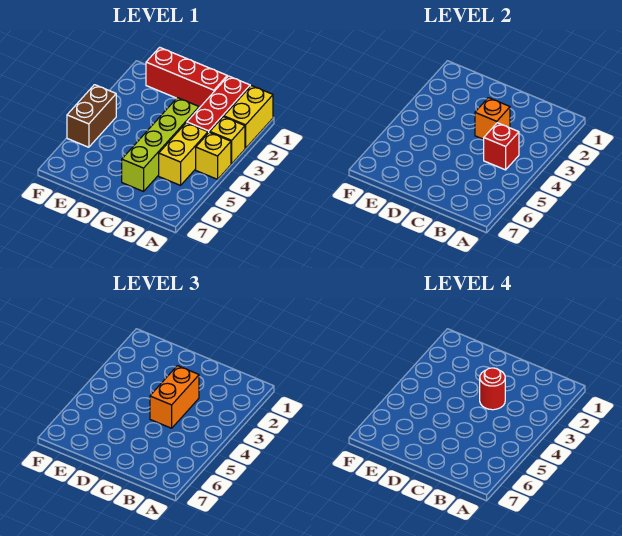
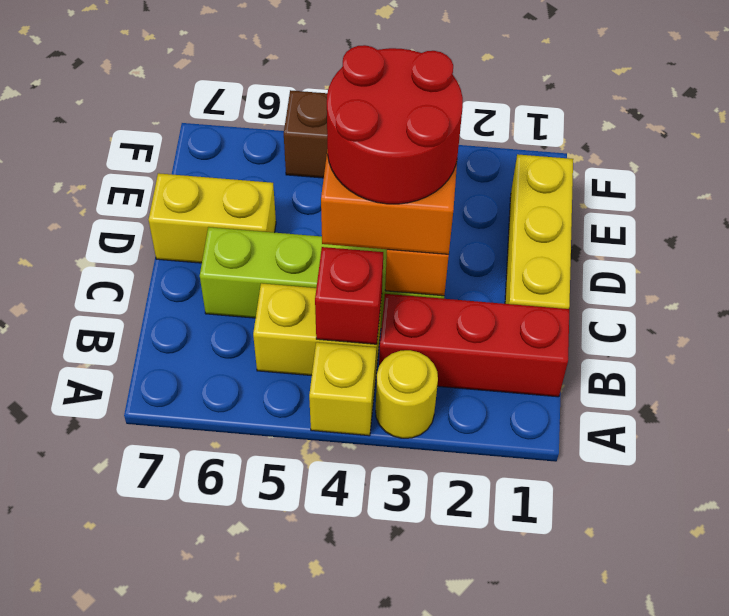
yellow 1x2 brick [224,86,273,148] -> yellow 1x2 brick moved to [149,173,276,263]
yellow 1x1 brick [210,117,245,164] -> yellow 1x1 round brick [376,350,438,438]
red 1x3 brick [146,47,227,108] -> yellow 1x3 brick [505,154,573,309]
red 1x1 round brick [480,368,505,410] -> red 2x2 round brick [327,45,463,204]

